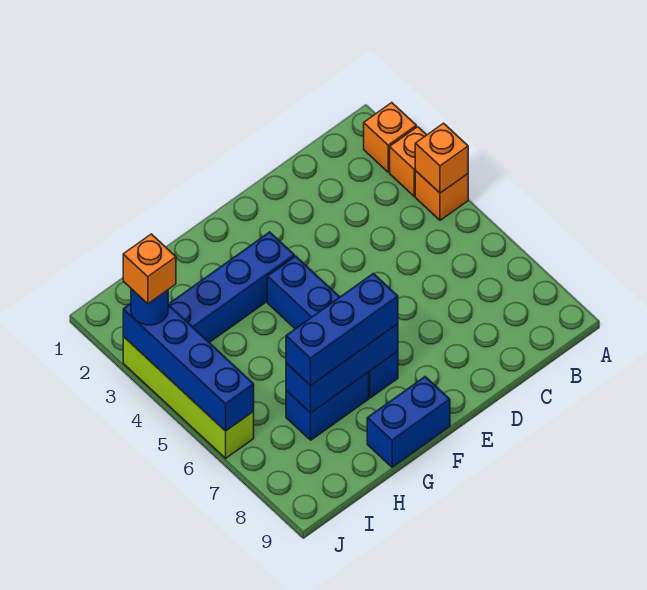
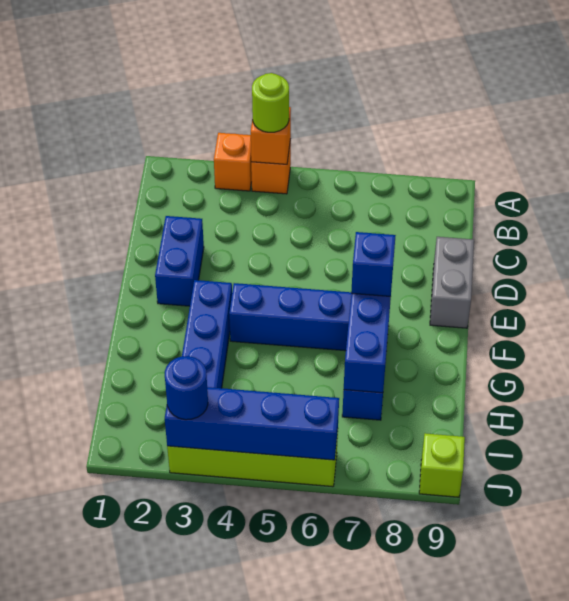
orange 1x1 brick [364,103,416,172] -> none
none -> lime 1x1 round brick [252,73,289,132]
none -> grey 1x2 brick [430,237,474,328]
blue 1x3 brick [286,274,398,385] -> blue 1x1 brick [351,232,396,297]
blue 1x2 brick [367,377,450,467] -> blue 1x2 brick moved to [155,216,204,306]
orange 1x1 brick [123,234,176,304] -> none
none -> lime 1x1 brick [419,433,465,497]

